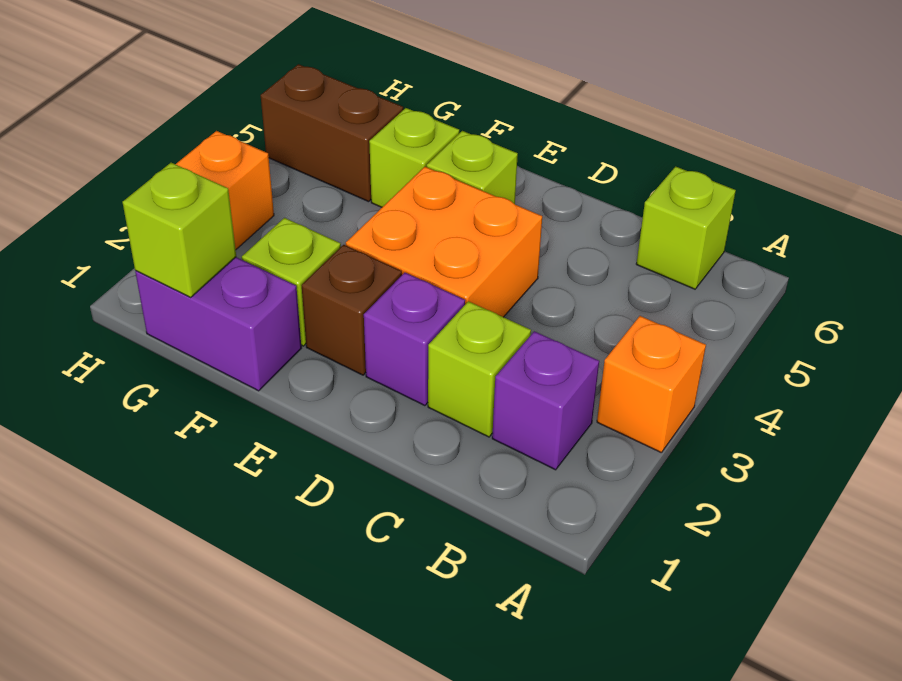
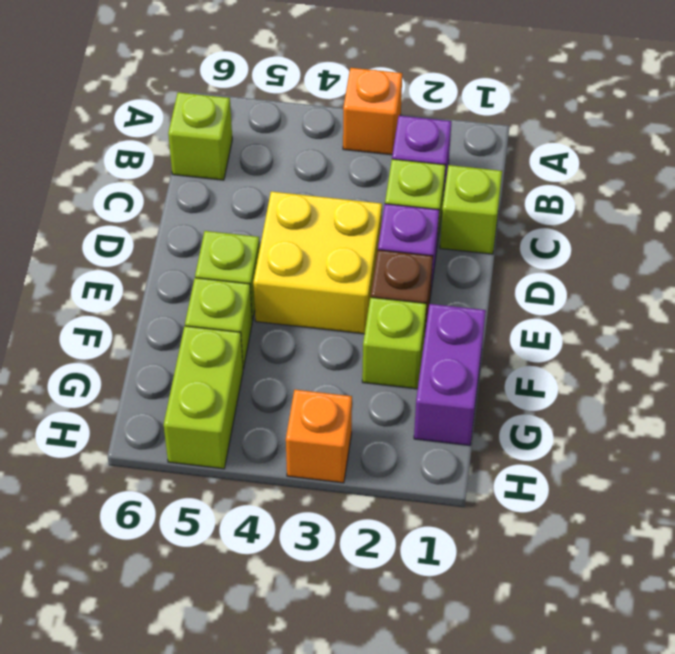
orange 2x2 brick [346,167,542,317] -> yellow 2x2 brick [253,192,382,334]
lime 1x1 brick [123,163,236,297] -> lime 1x1 brick moved to [440,165,502,254]
brown 1x2 brick [261,64,403,202] -> lime 1x2 brick [164,326,243,469]

